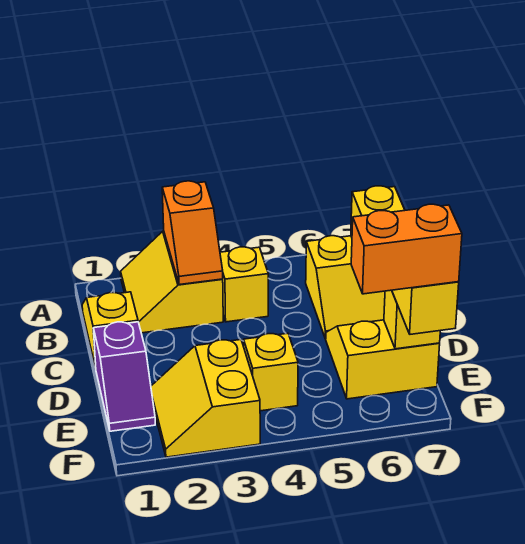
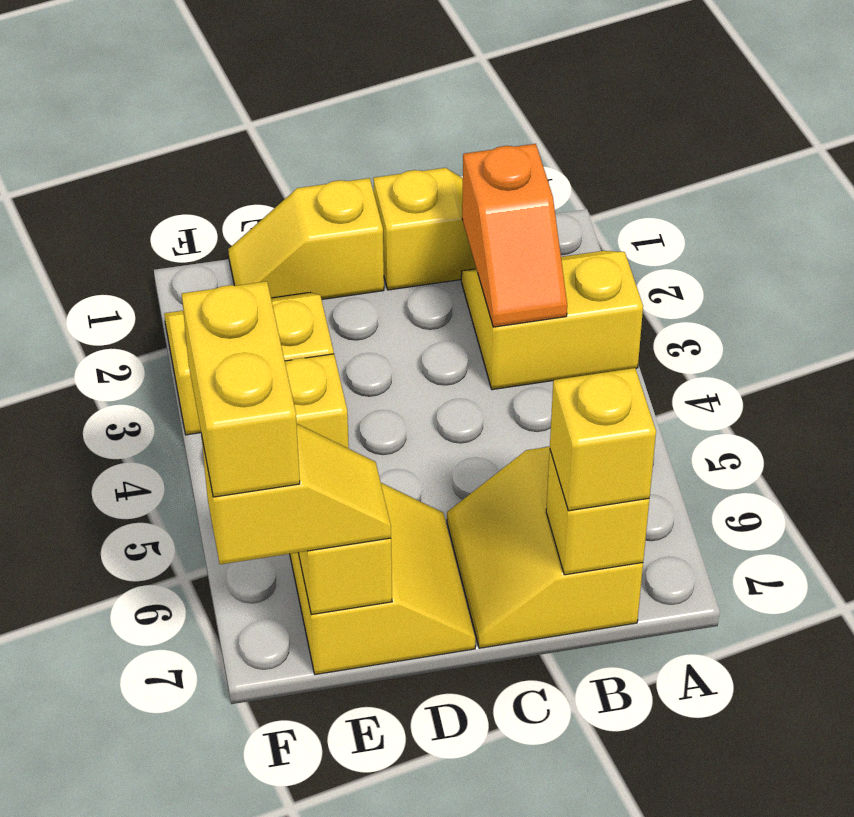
orange 1x2 slope [162,181,223,285] -> orange 1x2 slope turned to [462,144,567,327]
yellow 1x1 brick [220,247,268,322] -> yellow 1x1 brick moved to [550,368,656,511]
purple 1x2 slope [93,322,155,431] -> yellow 1x2 slope [228,178,384,299]
orange 1x2 brick [351,204,462,294] -> yellow 1x2 brick [182,281,300,497]

